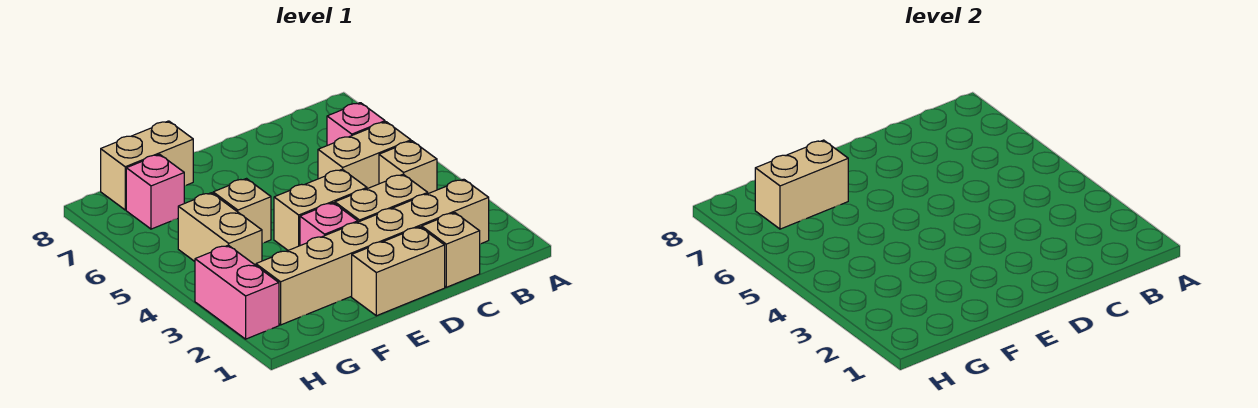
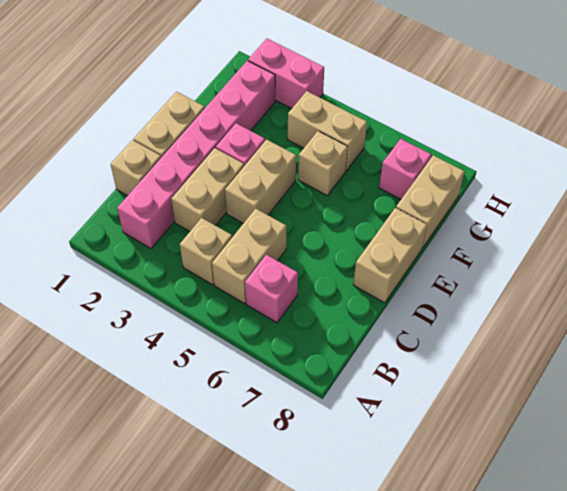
tan 1x6 brick [256,179,489,325] -> pink 1x6 brick [117,61,275,248]
tan 1x2 brick [755,140,848,229] -> tan 1x2 brick moved to [353,208,427,303]

